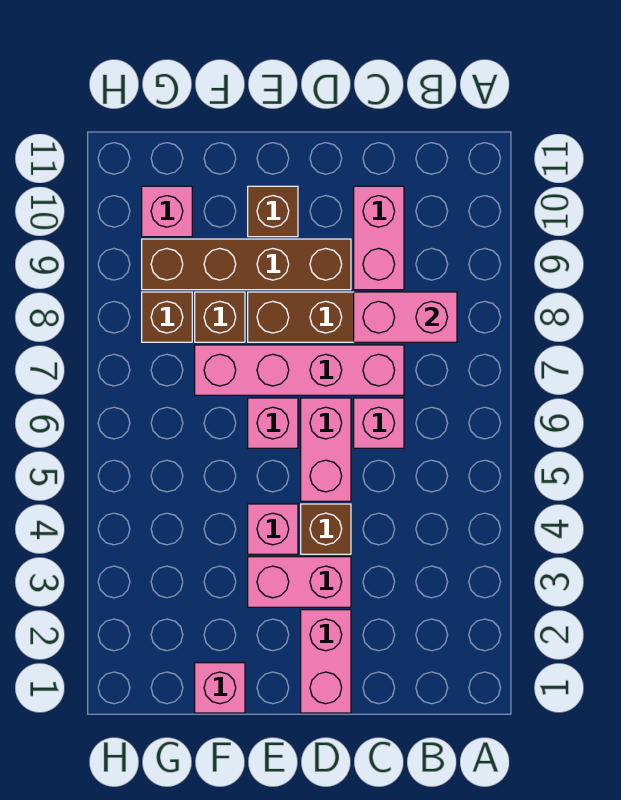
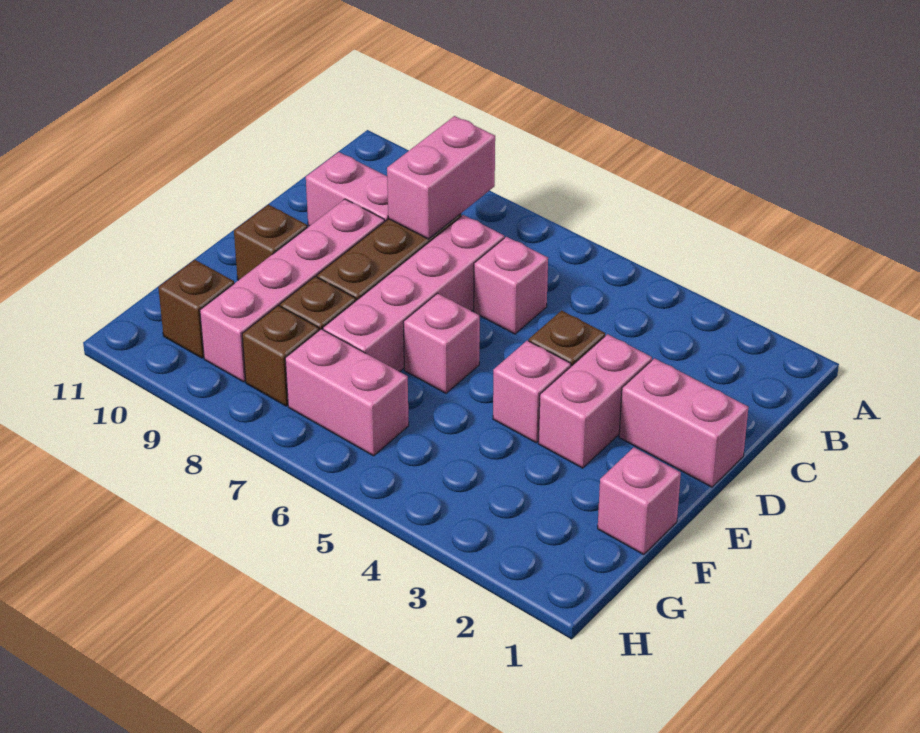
pink 1x2 brick [301,398,351,501] -> pink 1x2 brick moved to [285,329,409,456]
brown 1x4 brick [142,239,351,290] -> pink 1x4 brick [200,199,385,382]
pink 1x1 brick [142,186,192,237] -> brown 1x1 brick [158,260,234,358]

